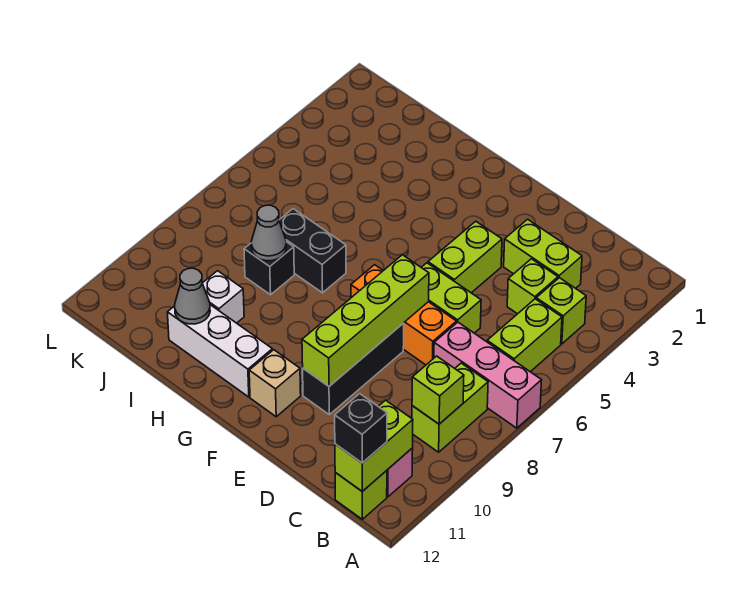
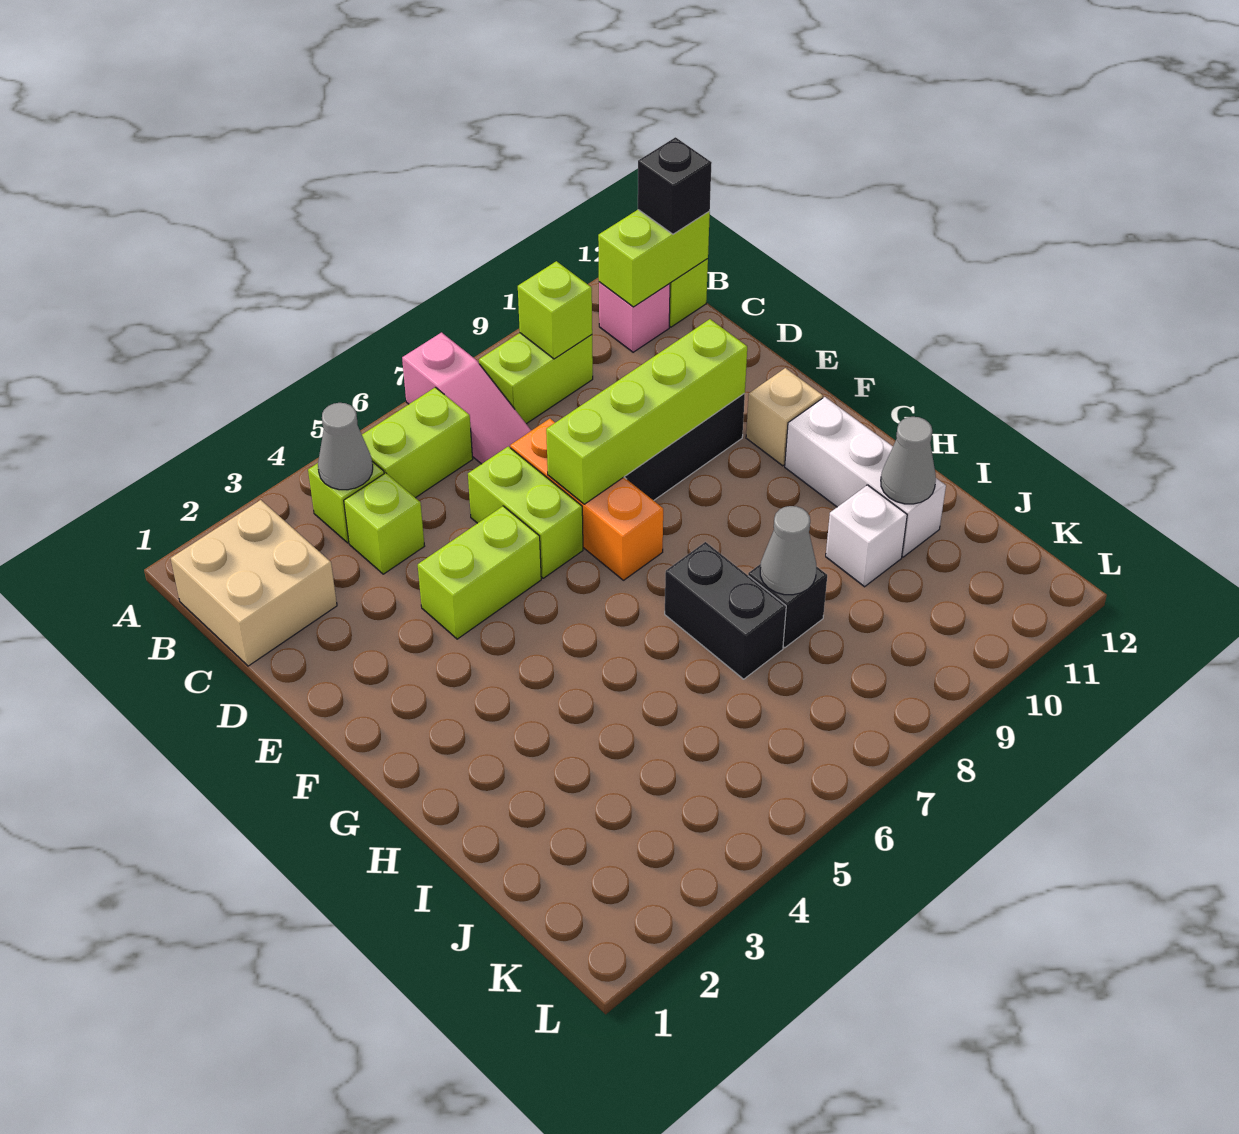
pink 1x3 brick [434,322,542,428] -> pink 1x3 slope [402,333,531,464]
none -> tan 2x2 brick [171,500,337,666]
none -> grey 1x1 cone [318,403,373,490]
lime 1x2 brick [504,219,582,288] -> none

